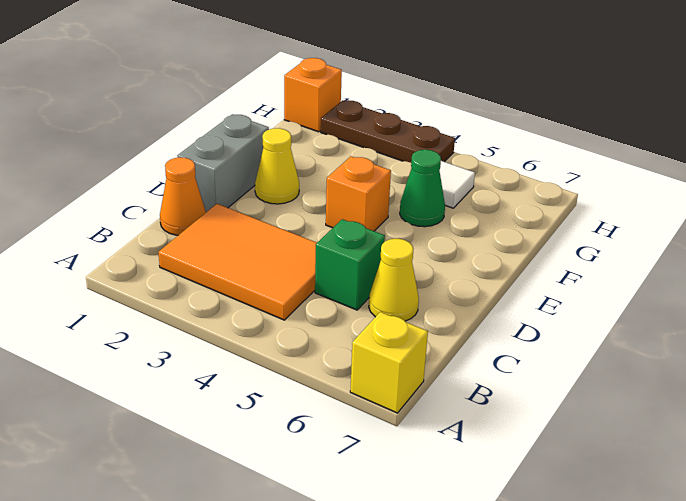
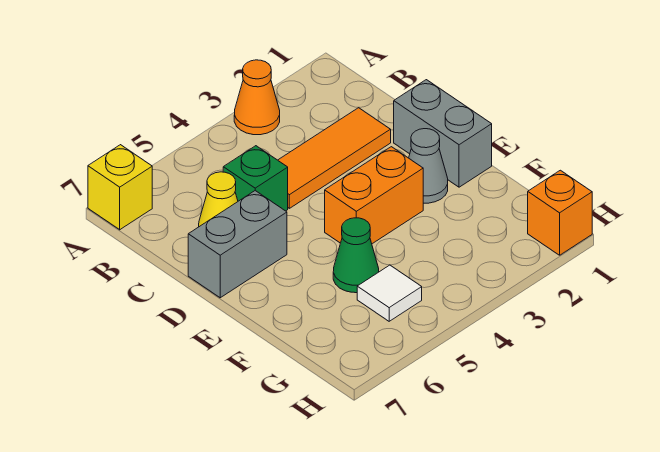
orange 2x3 tile [158,204,317,320] -> orange 1x3 tile [278,108,391,208]
orange 1x1 cone [160,157,206,235] -> orange 1x1 cone moved to [234,60,280,135]
none -> grey 1x2 brick [188,191,287,298]
yellow 1x1 cone [255,128,299,204] -> grey 1x1 cone [409,129,448,203]
orange 1x1 brick [326,156,391,231] -> orange 1x2 brick [325,147,423,244]
brown 1x3 plate [321,100,455,163] -> none

